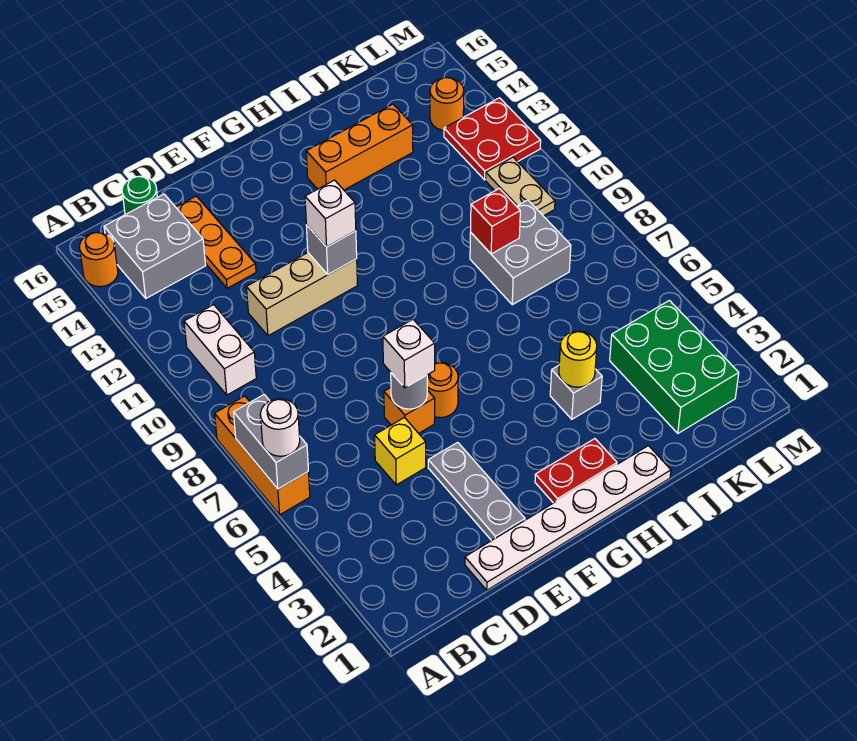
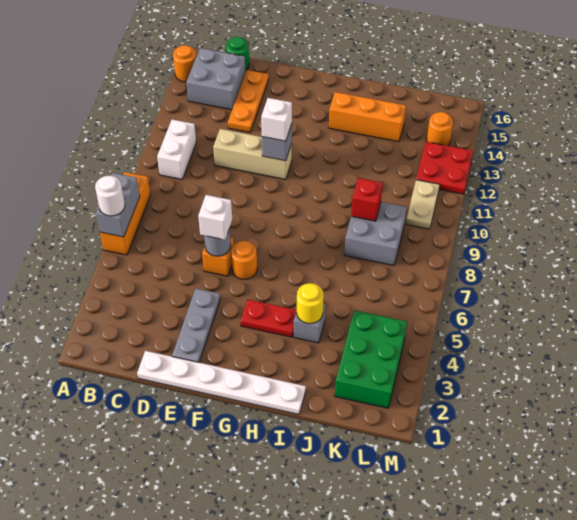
yellow 1x1 brick [375,418,426,485] -> none
red 1x2 plate [535,439,617,503] -> red 1x2 plate moved to [241,300,297,337]

